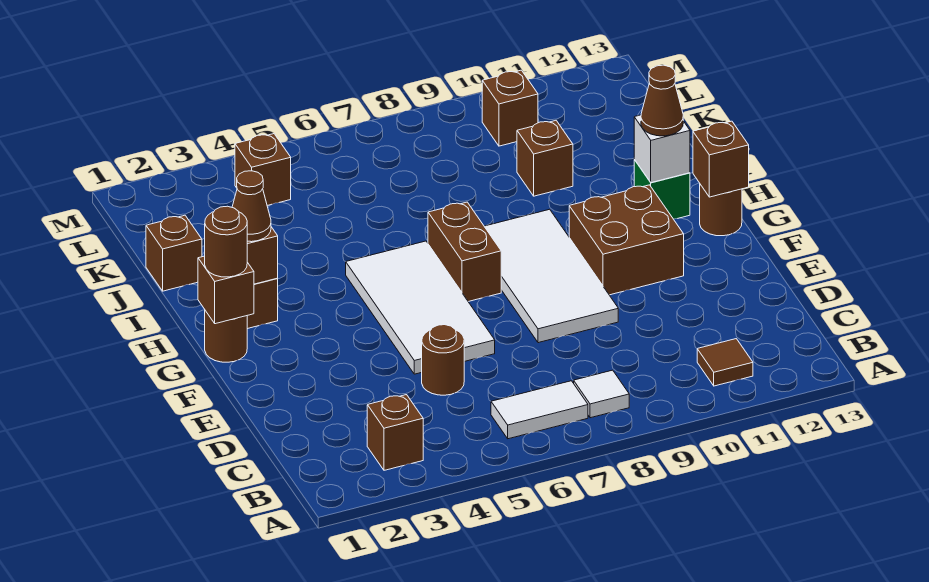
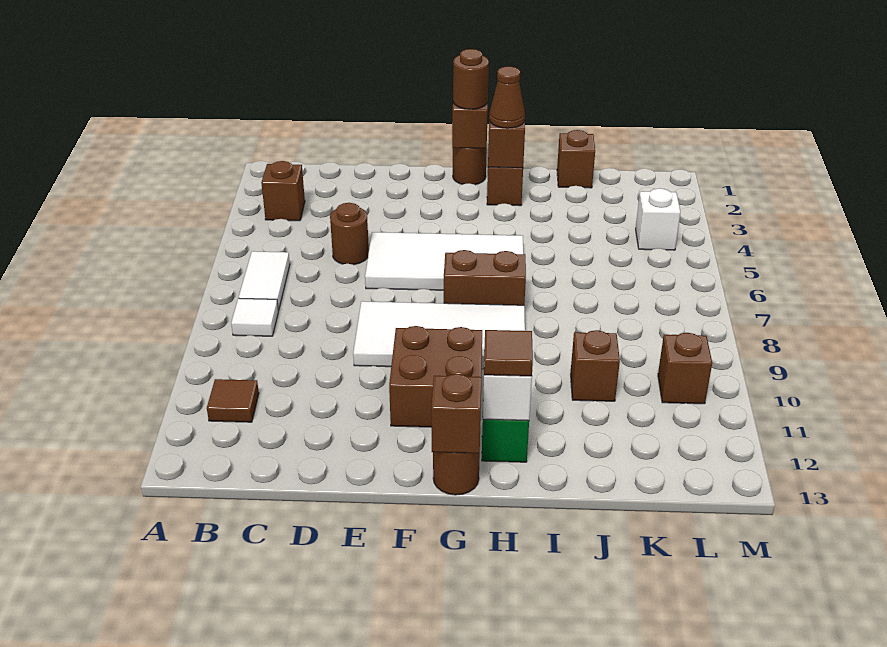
brown 1x1 cone [641,65,683,136] -> brown 1x1 tile [484,330,533,376]
brown 1x1 brick [235,134,291,206] -> white 1x1 brick [636,188,681,250]

